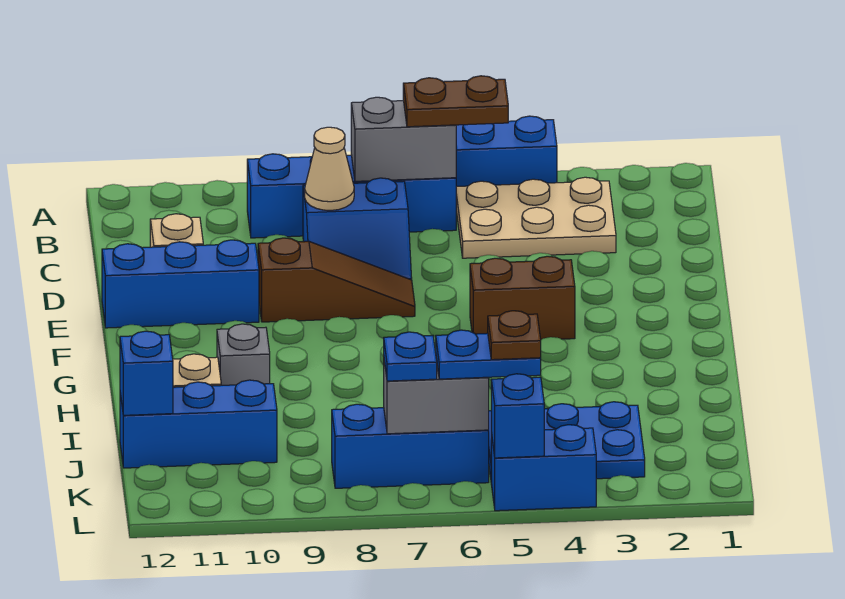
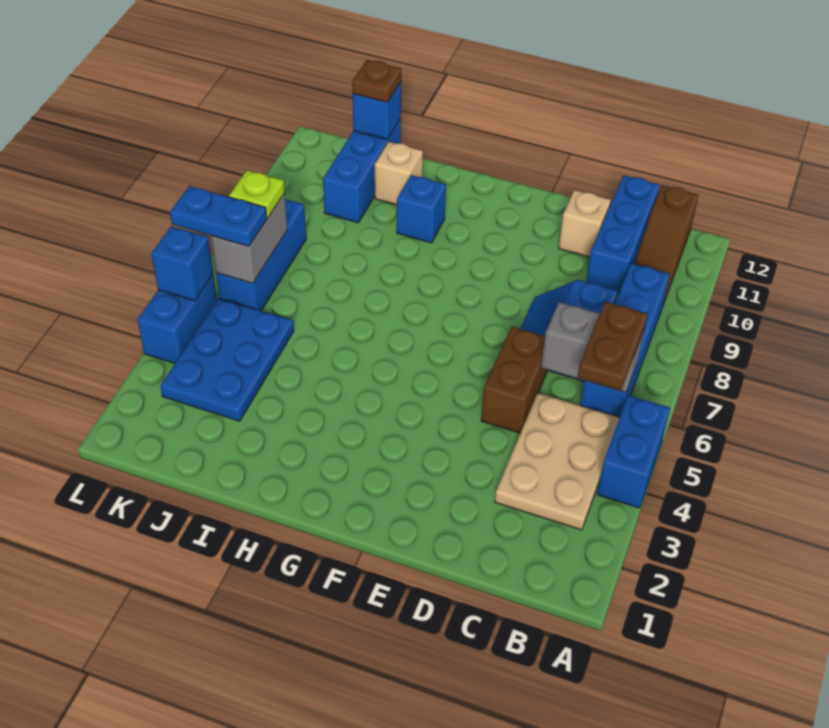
grey 1x2 brick [351,97,456,181] -> grey 1x2 brick turned to [541,302,645,393]
tan 1x1 cone [305,127,354,210] -> none
brown 1x3 slope [258,238,415,322] -> brown 1x3 slope moved to [635,185,699,305]
blue 1x3 brick [102,240,259,328] -> blue 1x3 brick moved to [586,175,660,295]
brown 1x2 brick [470,256,575,340] -> brown 1x2 brick moved to [481,327,547,433]
grey 1x1 brick [217,324,270,385] -> blue 1x1 brick [397,175,446,243]
blue 1x2 plate [436,330,541,379] -> blue 1x2 plate turned to [170,186,267,246]
brown 1x1 plate [488,311,541,360] -> brown 1x1 plate moved to [352,60,401,102]
blue 1x1 plate [384,332,437,381] -> lime 1x1 plate [229,170,285,218]

